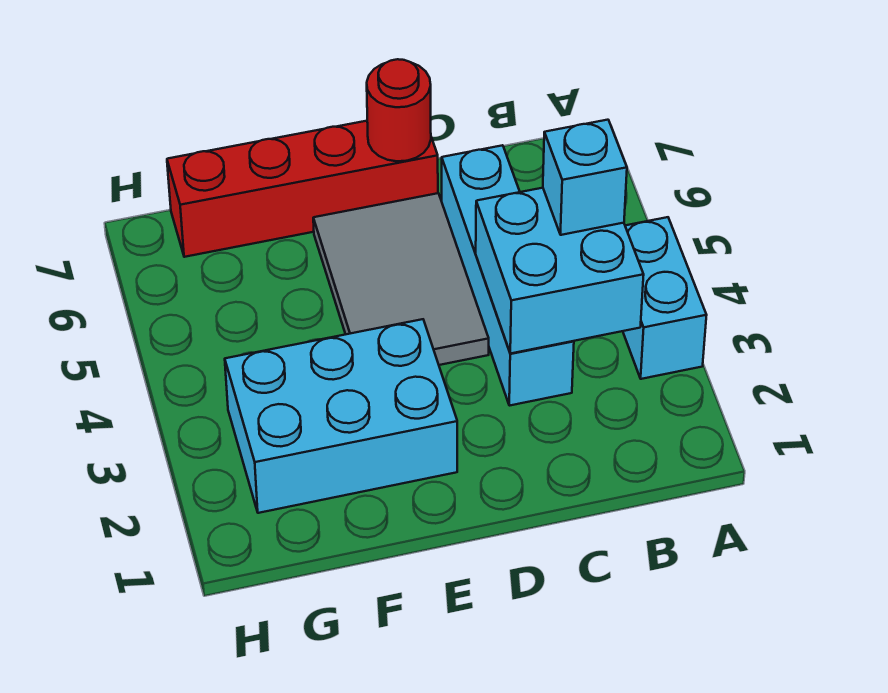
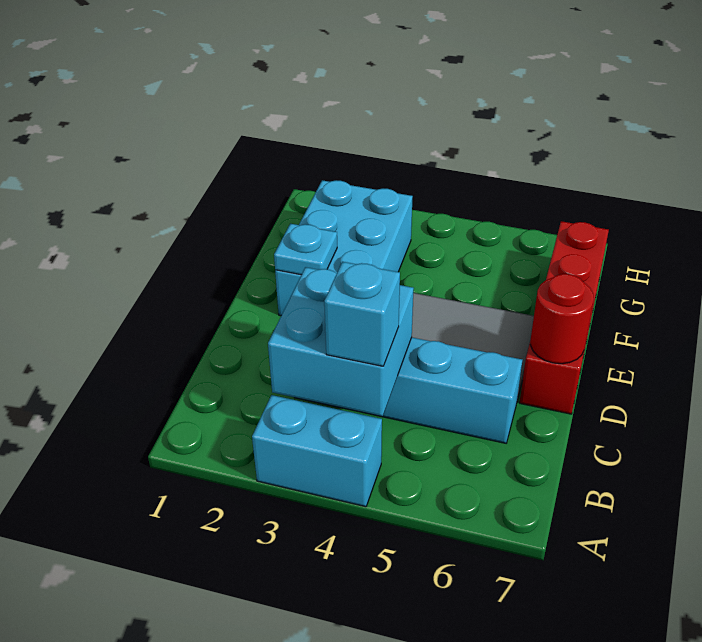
none -> cyan 1x1 plate [274,224,337,275]

